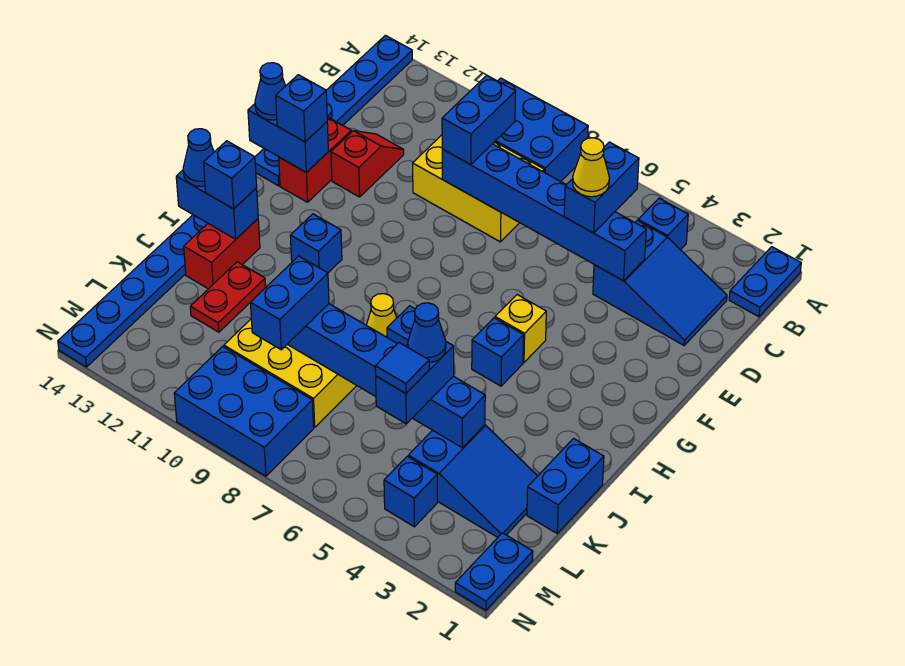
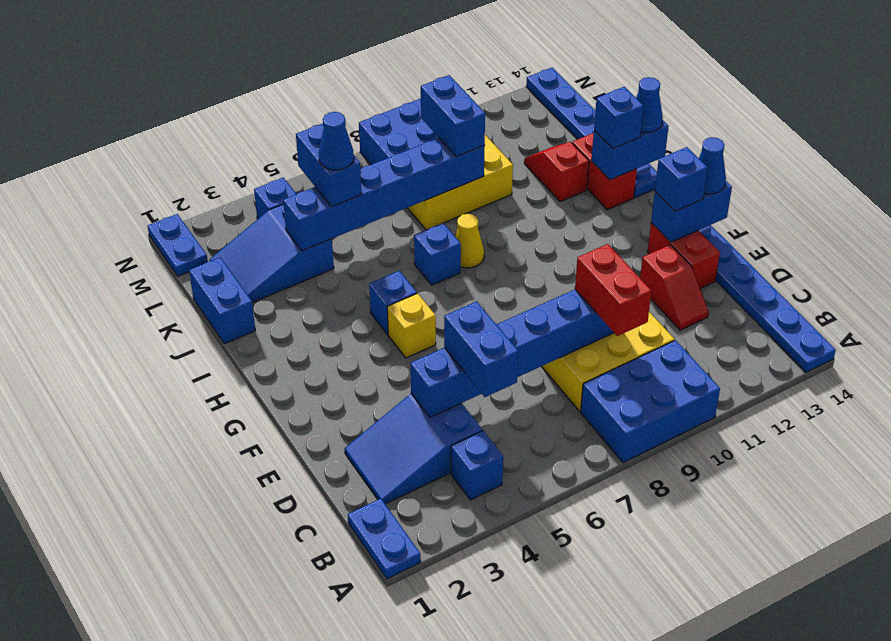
blue 1x2 brick [442,75,516,165] -> red 1x2 brick [575,244,651,336]
yellow 1x1 cone [573,138,609,197] -> none
blue 1x1 brick [290,214,342,273] -> none
red 1x2 plate [190,262,266,332] -> red 1x2 slope [524,142,589,202]
blue 1x1 tile [375,343,429,393] -> none

